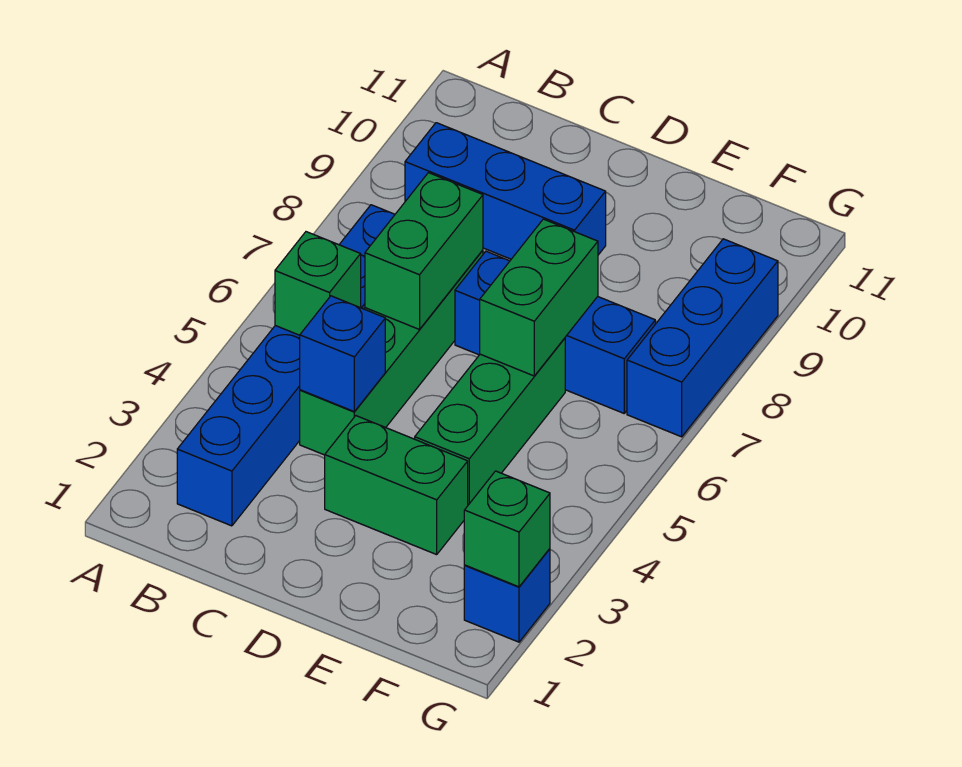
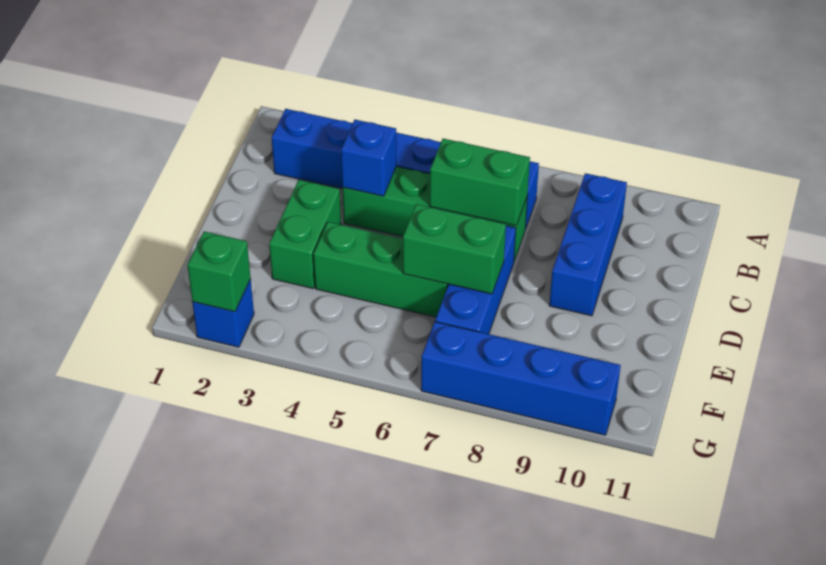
green 1x1 brick [275,232,361,335] -> none
blue 1x3 brick [627,239,778,437] -> blue 1x4 brick [421,322,621,435]

